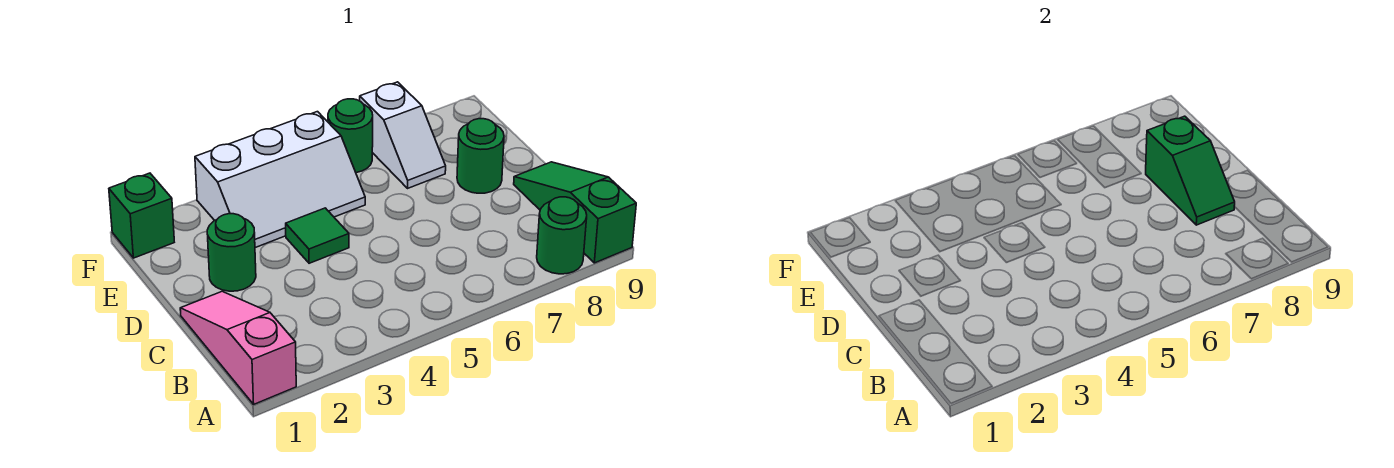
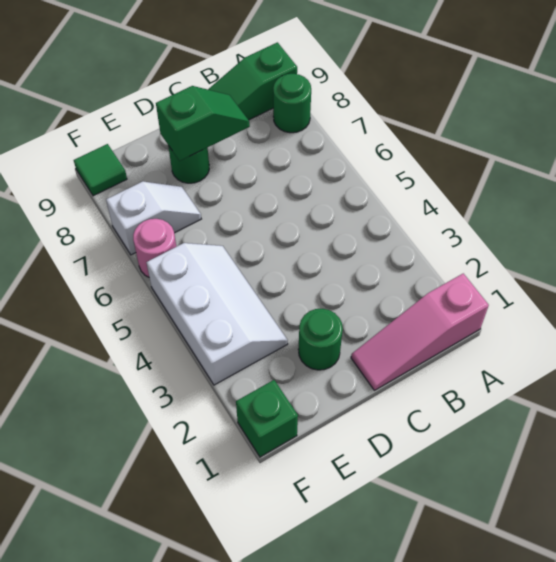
green 1x1 tile [286,208,349,263] -> green 1x1 tile moved to [74,144,127,196]
green 1x1 round brick [328,99,373,173] -> pink 1x1 round brick [133,219,176,277]

